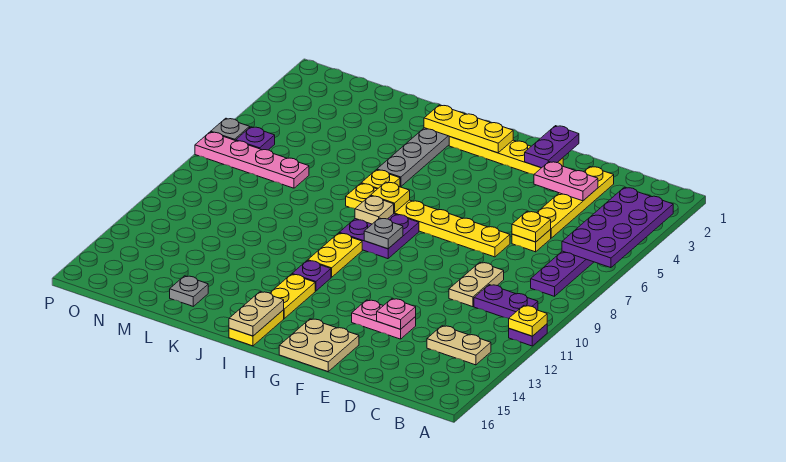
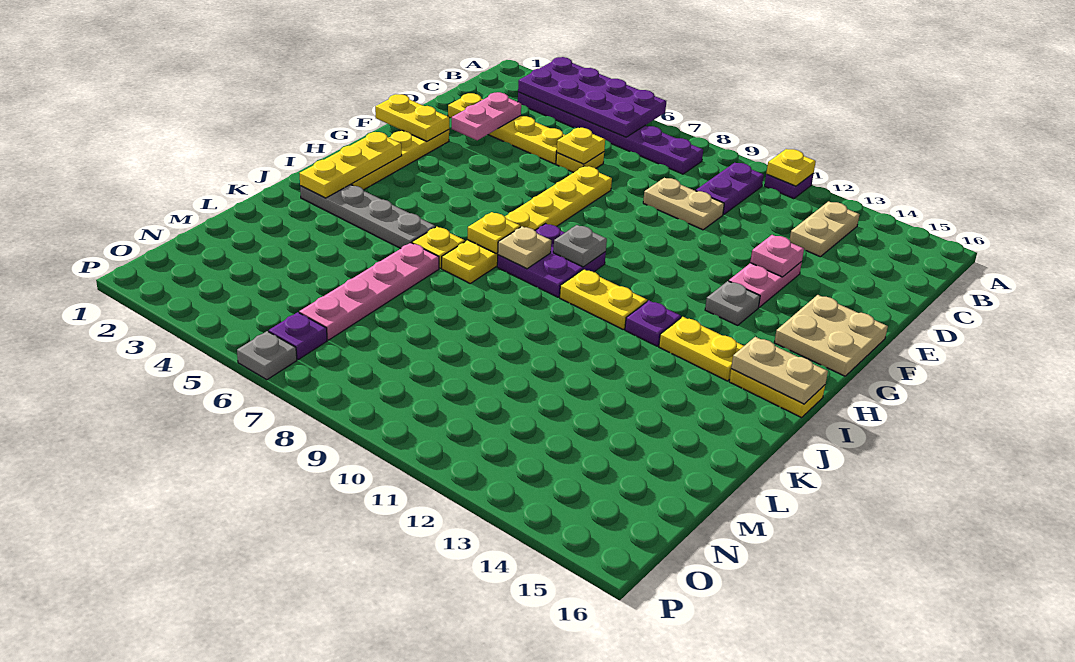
purple 1x2 plate [525,126,579,168] -> yellow 1x2 plate [375,94,449,141]
grey 1x1 plate [170,276,208,306] -> grey 1x1 plate moved to [705,281,760,325]
pink 1x4 plate [195,132,309,188] -> pink 1x4 plate moved to [299,243,439,340]

